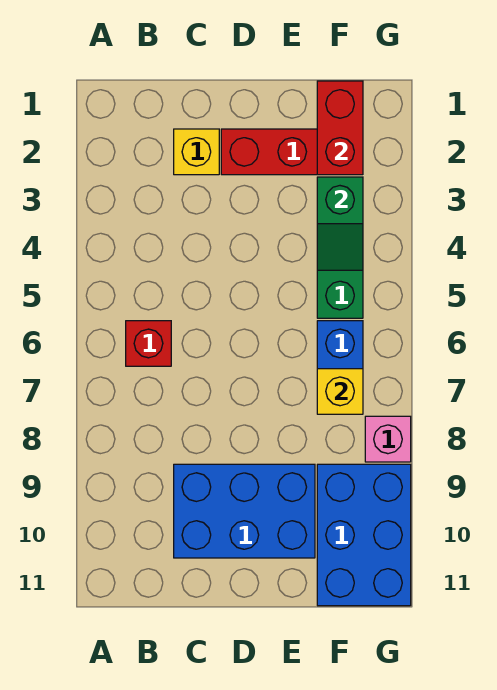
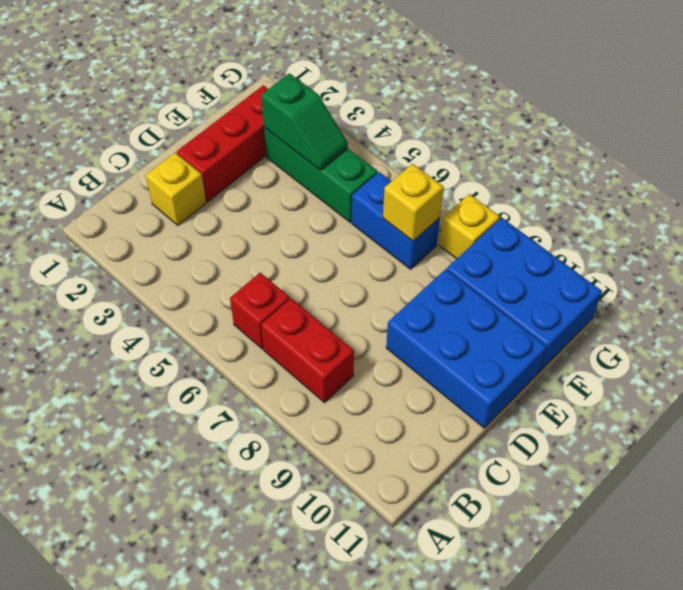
blue 2x3 brick [174,464,315,558] -> blue 2x3 brick turned to [386,269,547,428]
red 1x2 brick [317,81,363,175] -> red 1x2 brick moved to [261,298,354,403]
pink 1x1 brick [365,416,411,462] -> yellow 1x1 brick [439,194,500,259]

